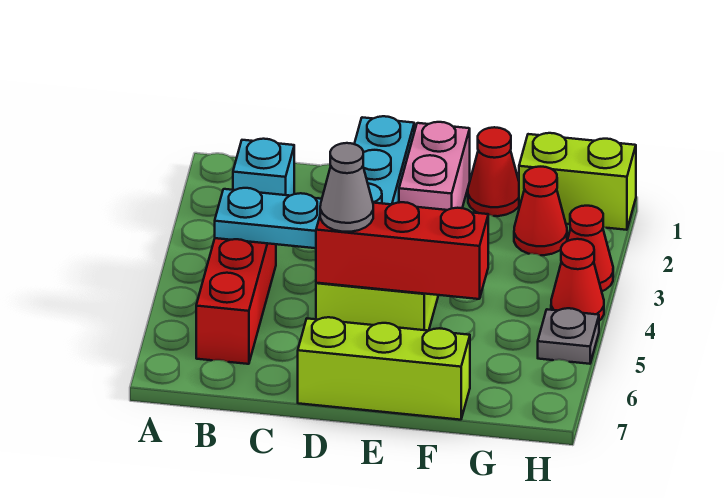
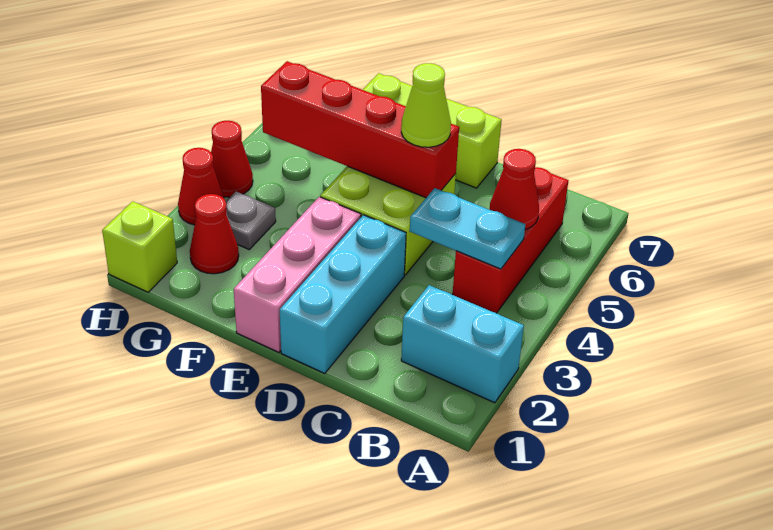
cyan 1x1 brick [233,139,294,196] -> cyan 1x2 brick [401,285,524,403]
red 1x3 brick [316,202,488,299] -> red 1x4 brick [261,61,459,198]
grey 1x1 cone [320,143,373,232] -> lime 1x1 cone [401,63,451,147]
pink 1x2 brick [399,122,470,210] -> pink 1x3 brick [234,197,361,352]
red 1x1 cone [468,127,519,216] -> red 1x1 cone moved to [490,149,539,230]
lime 1x2 brick [519,133,636,230] -> lime 1x1 brick [102,201,177,292]
grey 1x1 plate [538,308,599,364] -> grey 1x1 plate moved to [226,192,276,249]

